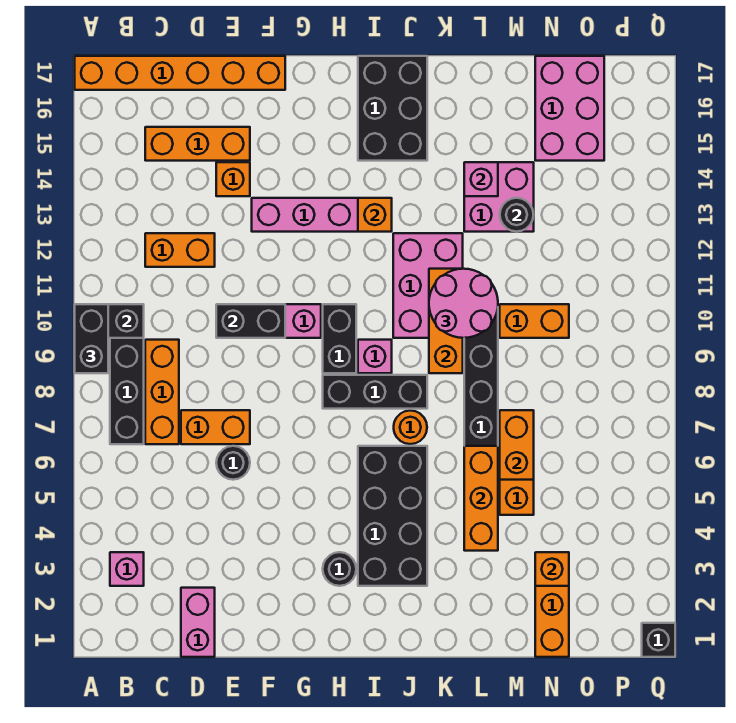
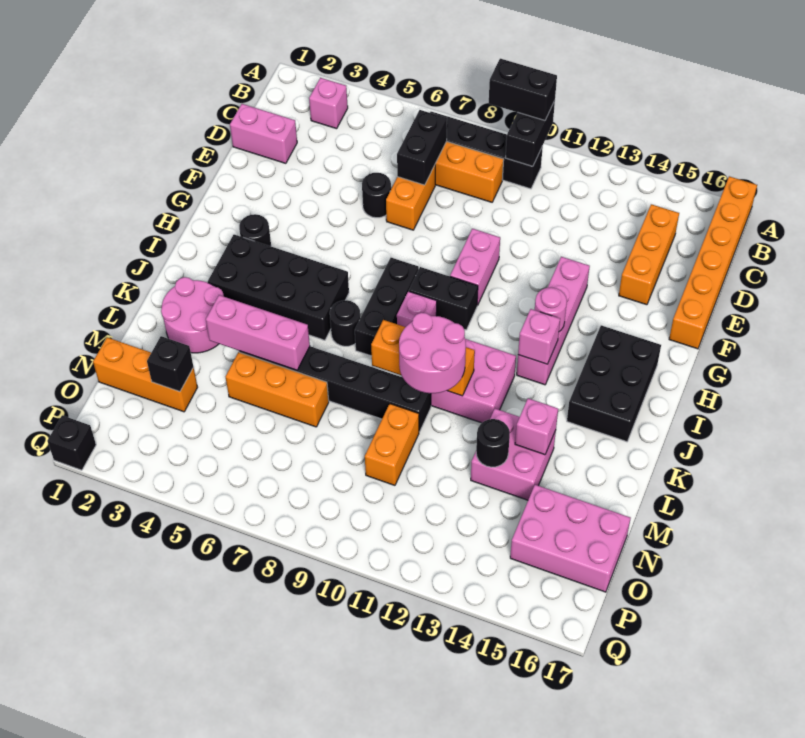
orange 1x2 brick [145,233,215,267] -> none
black 1x2 brick [216,304,285,338] -> black 1x2 brick moved to [397,110,447,185]
orange 1x1 brick [216,162,250,196] -> none
none -> pink 1x1 round brick [535,287,567,331]
orange 1x1 brick [358,198,392,232] -> pink 1x1 brick [518,309,560,364]
black 2x3 brick [358,56,427,161] -> black 2x3 brick turned to [567,325,661,442]
orange 1x1 round brick [394,411,427,444] -> black 1x1 round brick [330,300,360,346]
none -> pink 2x2 round brick [161,277,224,353]
orange 1x3 brick [464,446,498,551] -> pink 1x3 brick [206,295,310,370]
orange 1x2 brick [500,410,534,480] -> none
orange 1x1 brick [535,552,569,586] -> black 1x1 brick [147,336,193,392]

